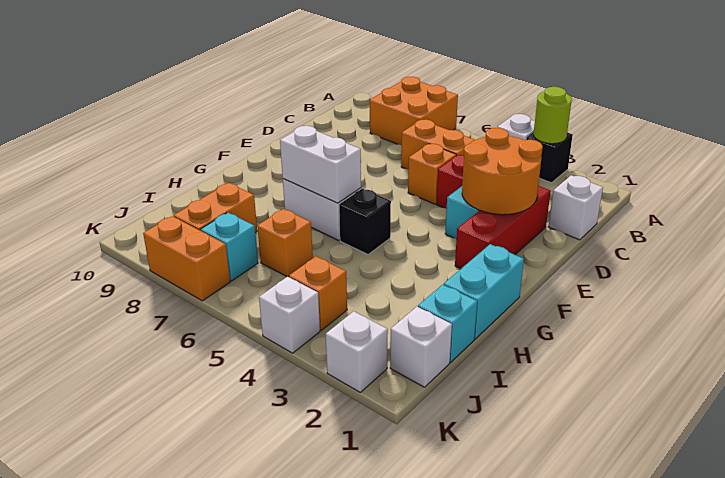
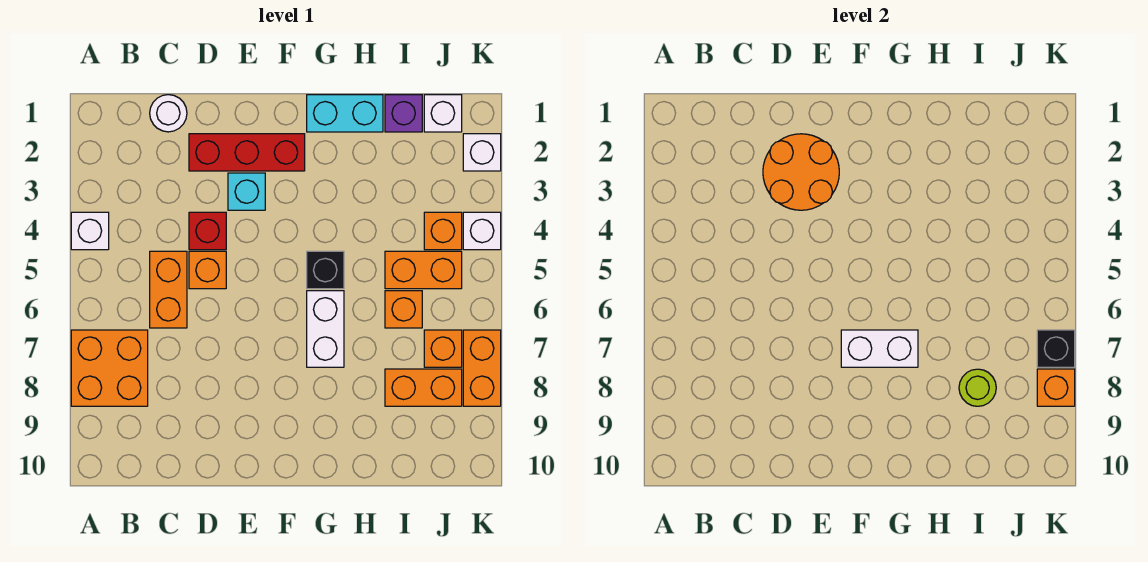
black 1x1 brick [527,132,573,183] -> black 1x1 brick moved to [1037,330,1075,367]
lime 1x1 round brick [533,87,572,144] -> lime 1x1 round brick moved to [959,369,996,406]
white 1x1 brick [548,175,603,240] -> white 1x1 round brick [150,95,187,132]
white 1x2 brick [280,126,361,203] -> white 1x2 brick turned to [841,330,918,367]
cyan 1x1 brick [418,285,477,362] -> purple 1x1 brick [385,95,422,132]
none -> orange 1x2 brick [385,251,462,289]
cyan 1x1 brick [201,213,258,281] -> orange 1x1 brick [424,330,462,367]
none -> orange 1x1 brick [1037,369,1075,406]

